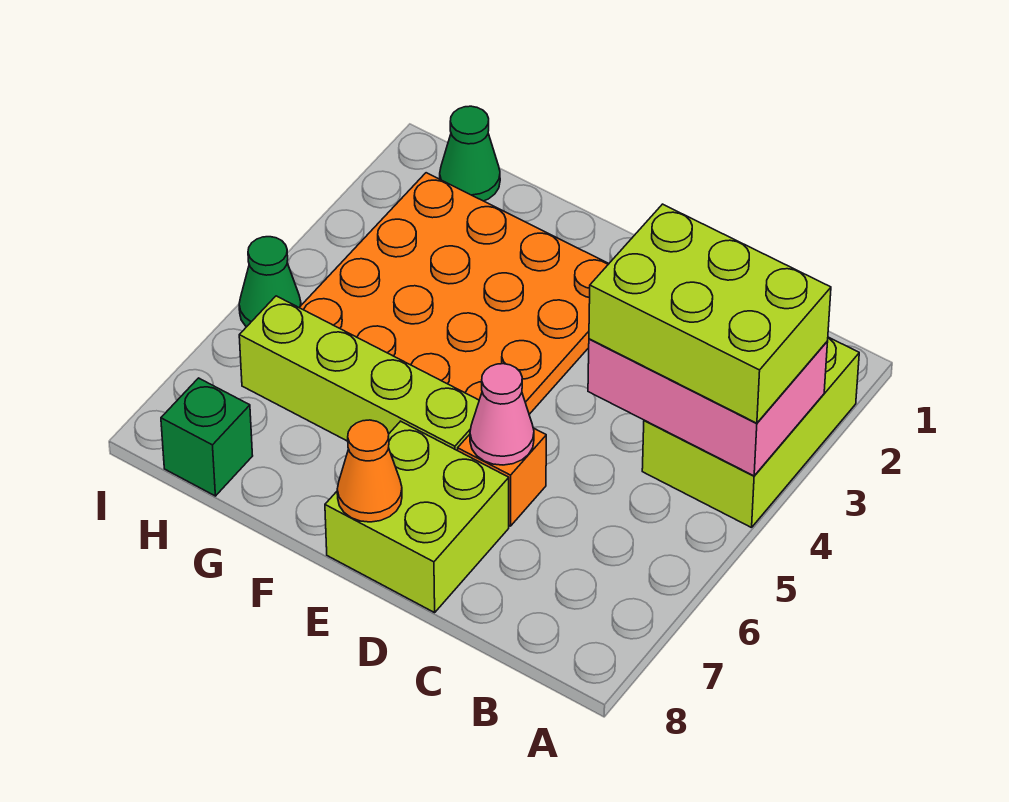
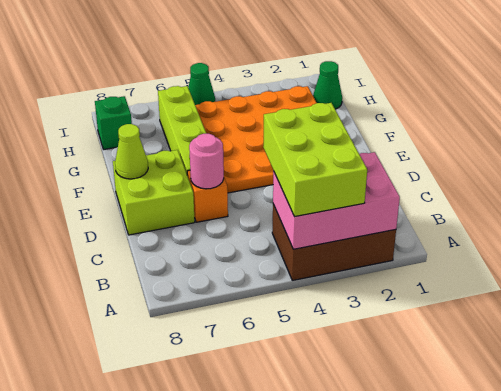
lime 2x3 brick [642,337,859,528] -> brown 2x3 brick [272,204,396,280]
pink 2x3 brick [588,339,828,476] -> pink 2x3 brick turned to [273,152,400,249]
pink 1x1 cone [470,364,534,465] -> pink 1x1 round brick [189,133,224,189]
orange 1x1 cone [337,420,402,522] -> lime 1x1 cone [115,124,148,179]

